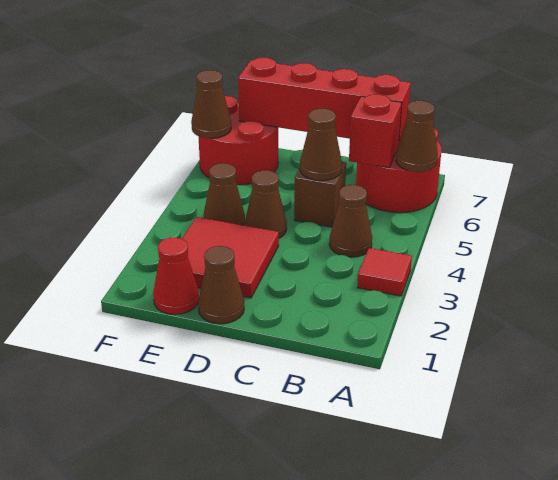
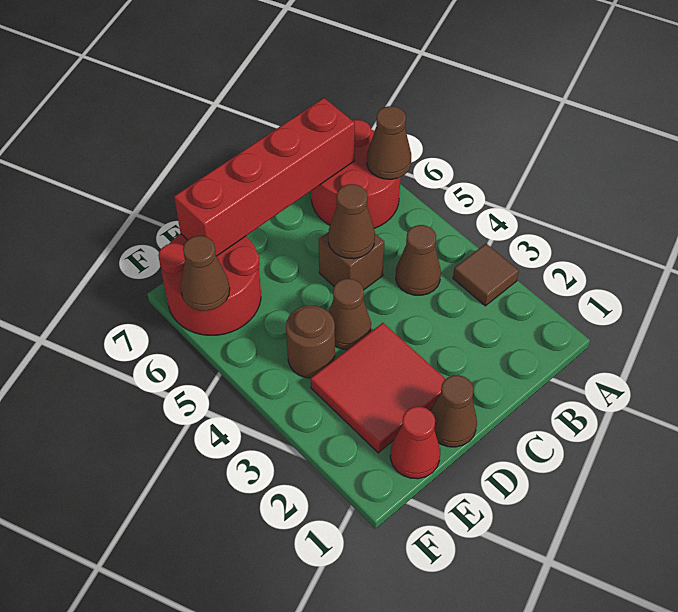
red 1x1 tile [357,248,412,296] -> brown 1x1 tile [453,244,519,306]
red 1x1 brick [349,94,402,168] -> none
brown 1x1 cone [203,163,245,225] -> brown 1x1 round brick [286,305,335,378]

